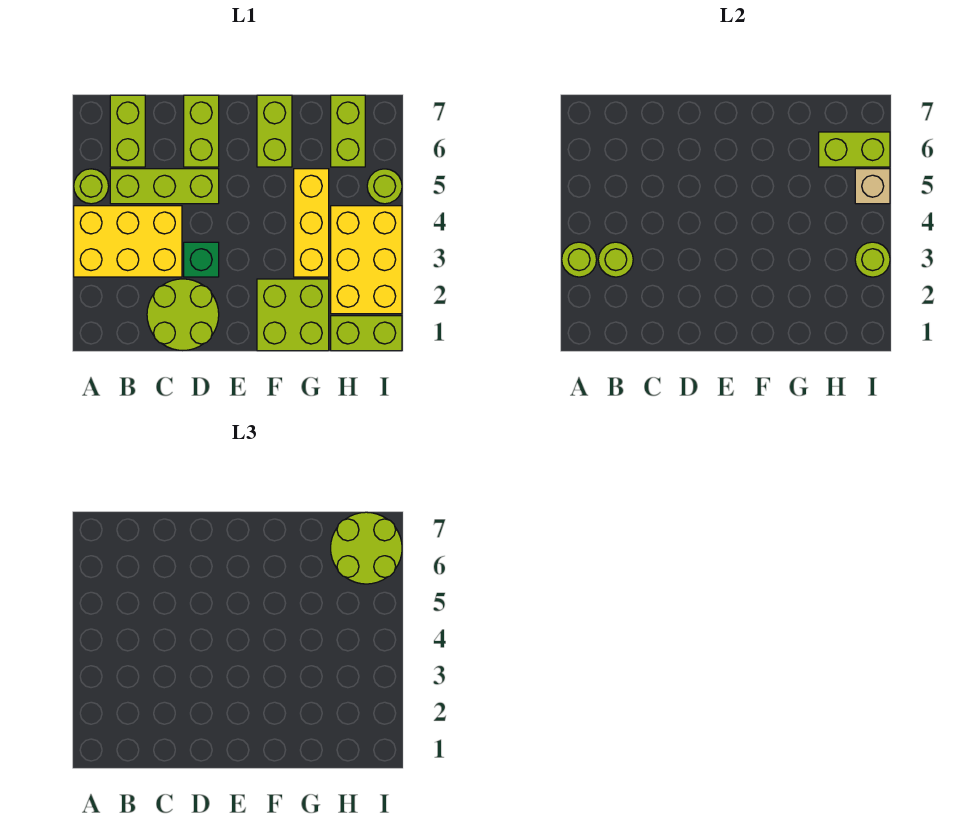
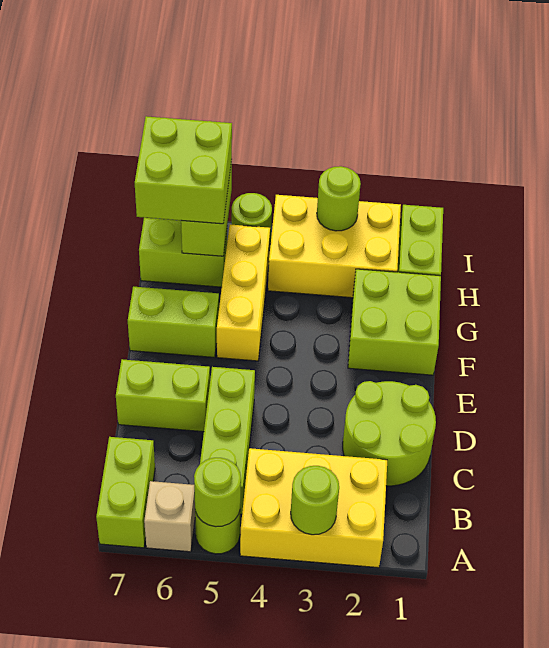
yellow 2x3 brick [74,206,182,277] -> yellow 2x3 brick turned to [240,448,387,568]
lime 1x1 round brick [598,242,633,277] -> lime 1x1 round brick moved to [194,458,241,527]
lime 1x2 brick [110,95,145,167] -> lime 1x2 brick turned to [96,437,155,548]
green 1x1 brick [184,242,219,277] -> none
yellow 1x3 brick [294,169,329,277] -> yellow 1x3 brick turned to [217,224,270,361]
lime 2x2 round brick [331,512,402,584] -> lime 2x2 brick [135,116,232,224]
tan 1x1 brick [855,169,890,204] -> tan 1x1 brick moved to [144,481,195,552]

